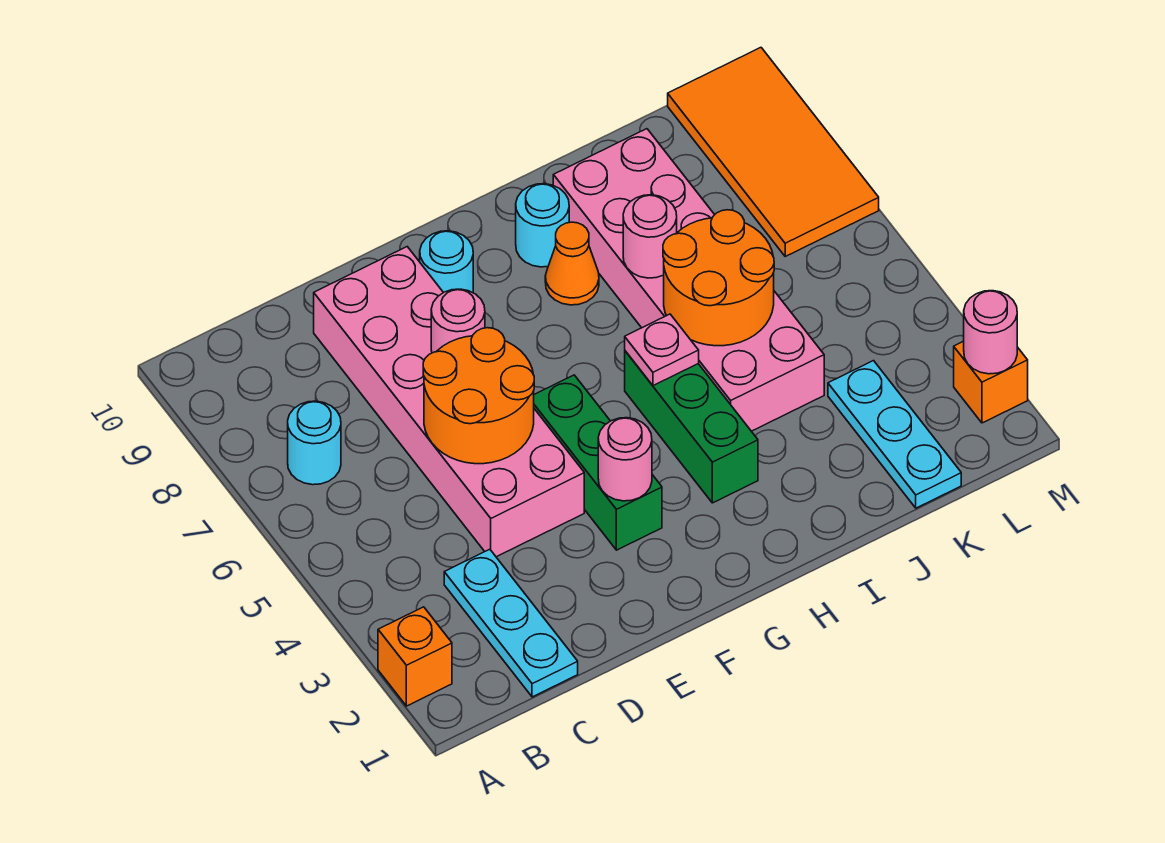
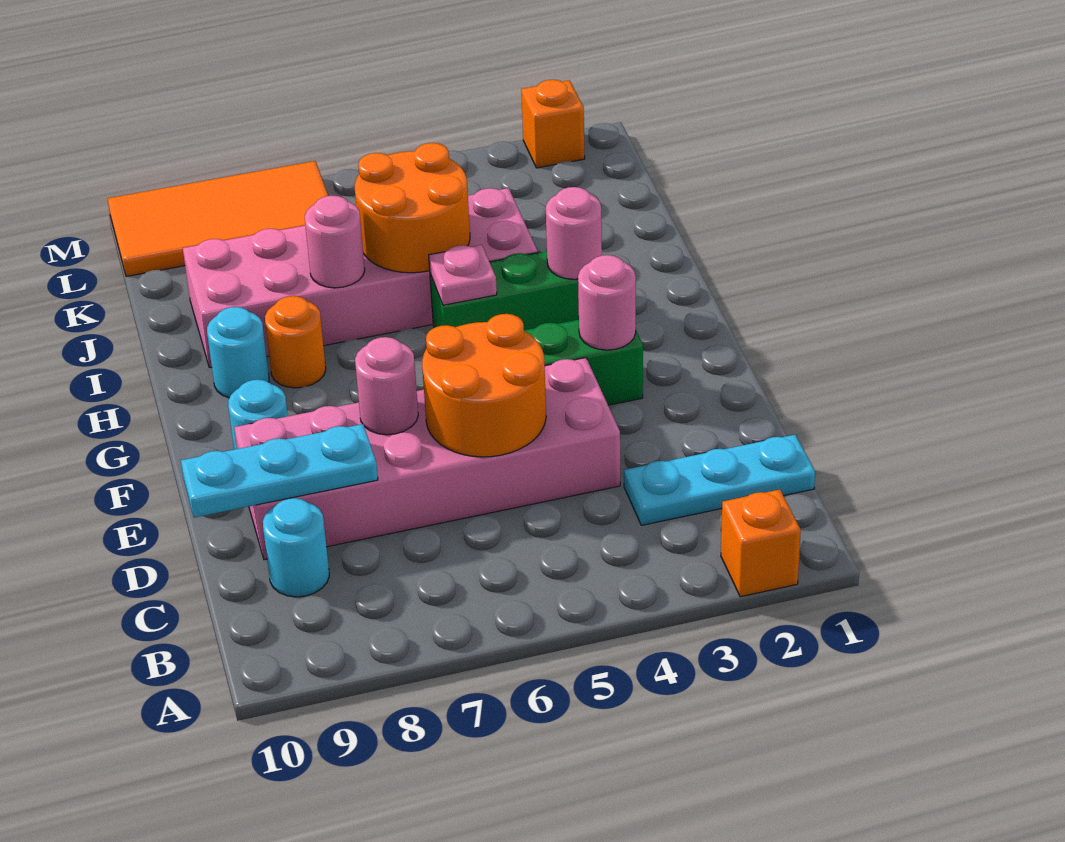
cyan 1x1 round brick [288,401,341,485] -> cyan 1x1 round brick moved to [263,498,329,597]
orange 1x1 cone [545,222,599,305] -> orange 1x1 round brick [265,296,326,388]
cyan 1x3 plate [828,361,961,508] -> cyan 1x3 plate moved to [181,424,378,518]
pink 1x1 round brick [964,291,1017,374] -> pink 1x1 round brick moved to [546,187,602,279]

